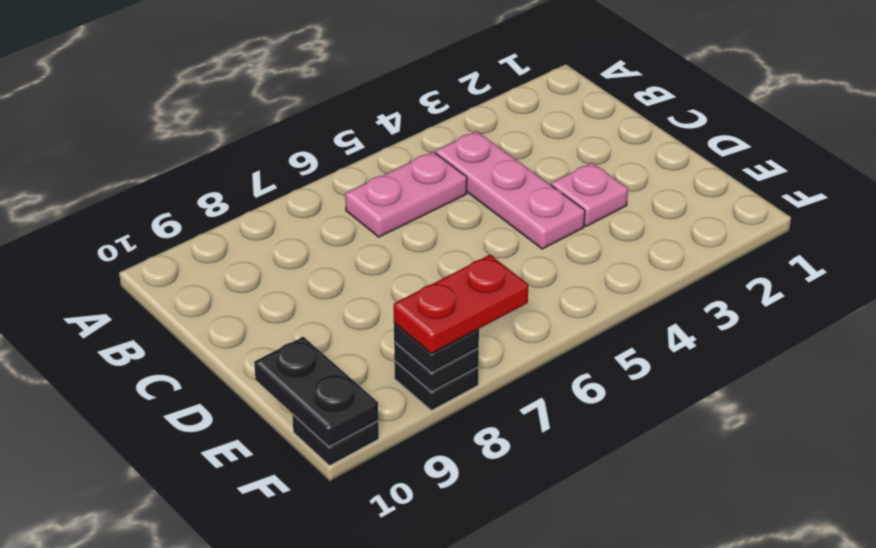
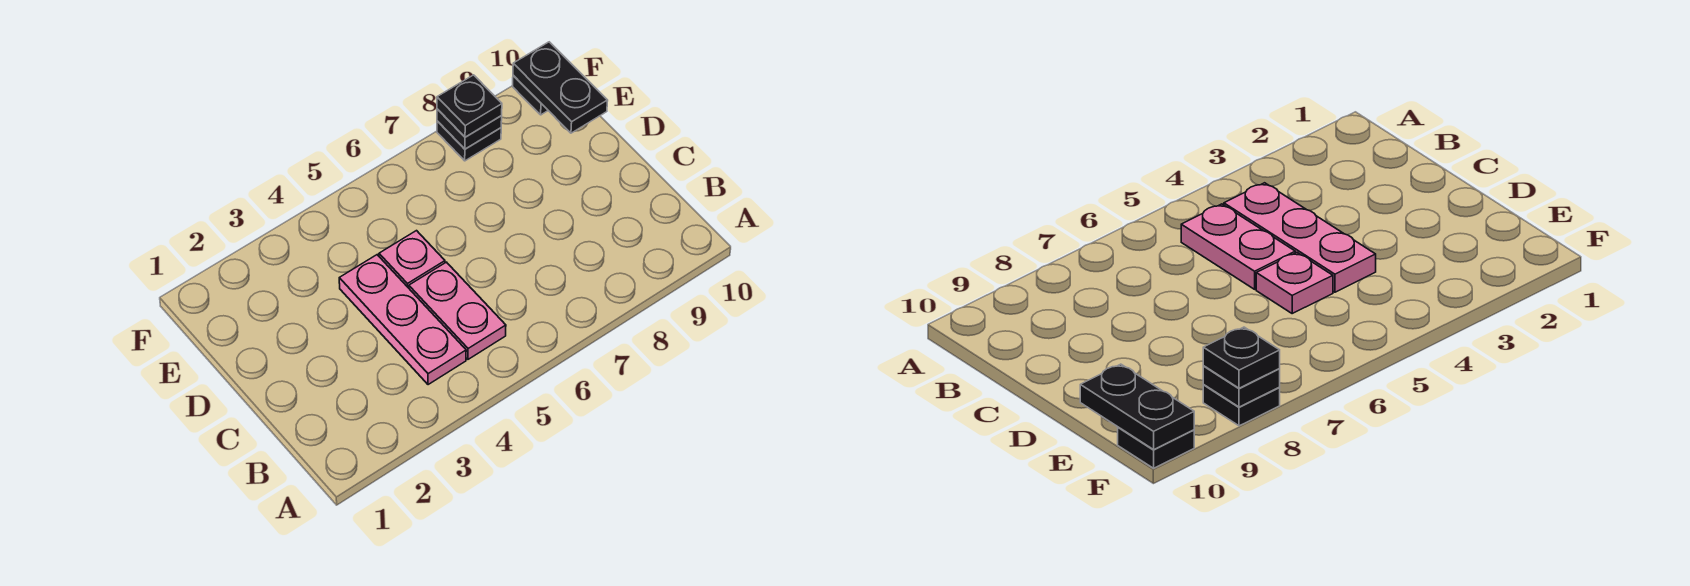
pink 1x2 plate [345,152,467,237] -> pink 1x2 plate turned to [409,262,506,359]
pink 1x1 plate [551,163,628,226] -> pink 1x1 plate moved to [379,231,445,288]
red 1x2 plate [394,255,528,354] -> none

